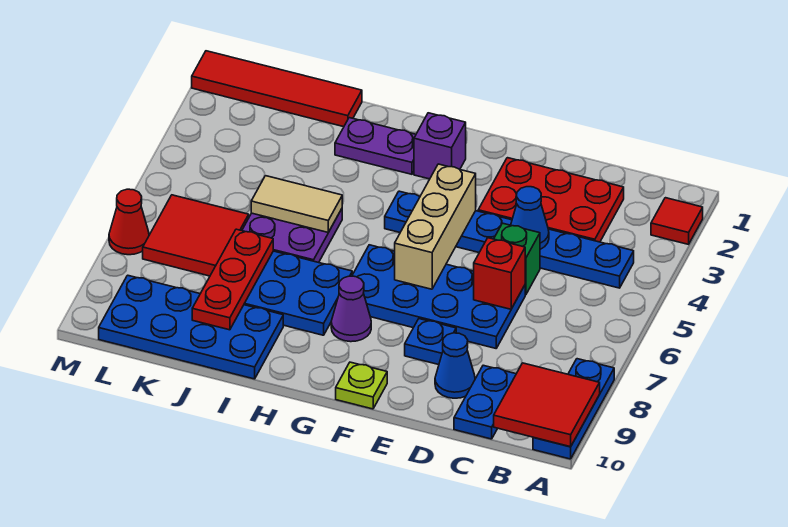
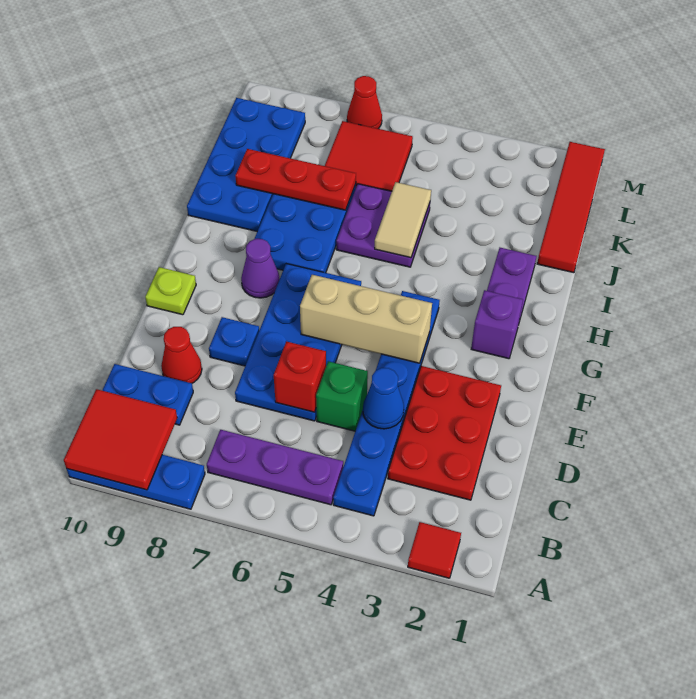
none -> purple 1x3 plate [207,430,343,505]
blue 1x1 cone [435,333,475,398] -> red 1x1 cone [161,327,202,383]

